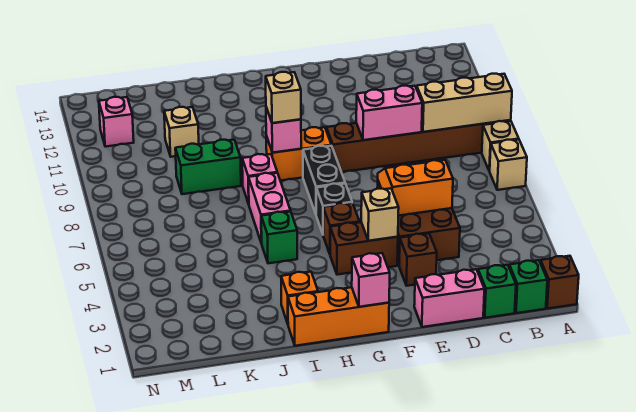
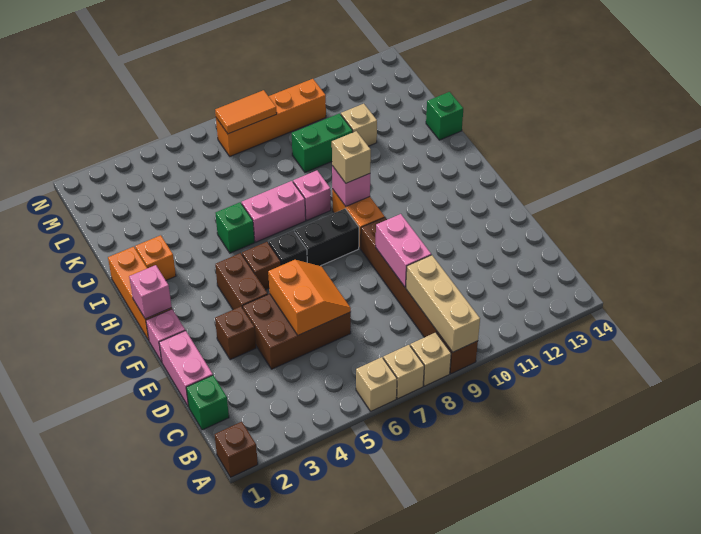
green 1x1 brick [509,260,547,313] -> green 1x1 brick moved to [426,92,463,140]
tan 1x1 brick [361,188,399,241] -> tan 1x1 brick moved to [356,357,397,411]
green 1x2 brick [175,140,241,194] -> green 1x2 brick turned to [292,114,353,172]
none -> orange 1x4 brick [216,79,326,156]
none -> orange 1x2 tile [215,90,277,134]
pink 1x1 brick [99,97,134,147] -> pink 1x1 brick moved to [146,309,185,362]

